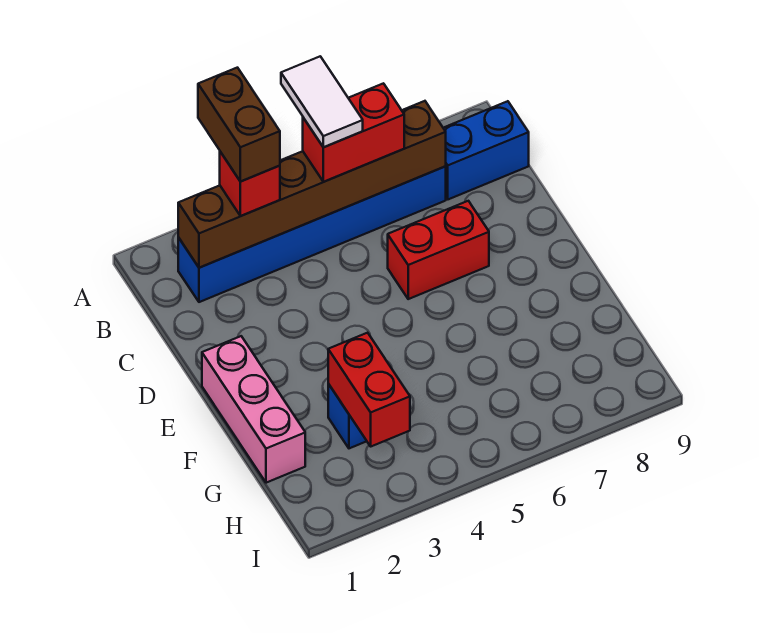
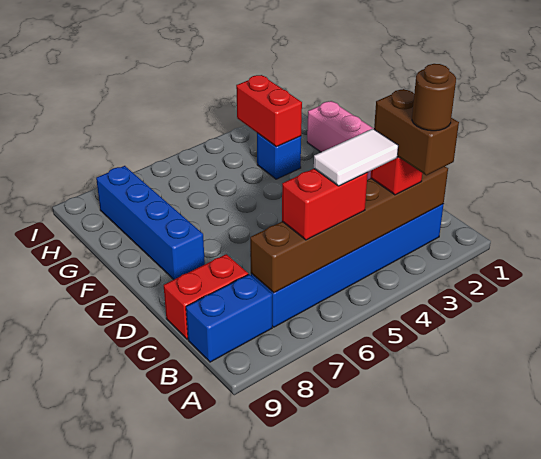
none -> brown 1x1 round brick [412,64,456,131]
white 1x2 tile [281,56,363,147] -> white 1x2 tile turned to [314,129,398,186]
red 1x2 brick [388,201,489,299] -> red 1x2 brick moved to [164,254,248,339]
none -> blue 1x4 brick [96,166,205,279]

